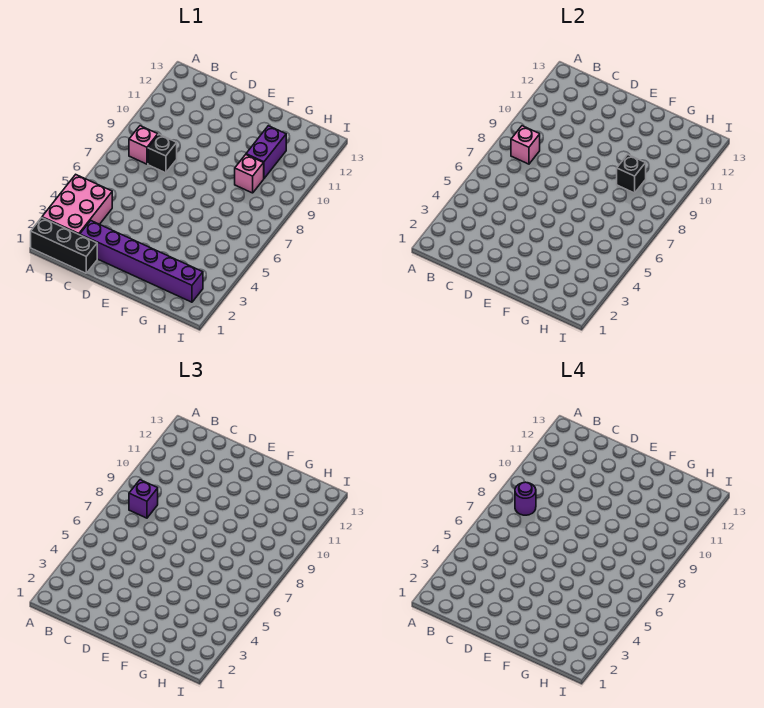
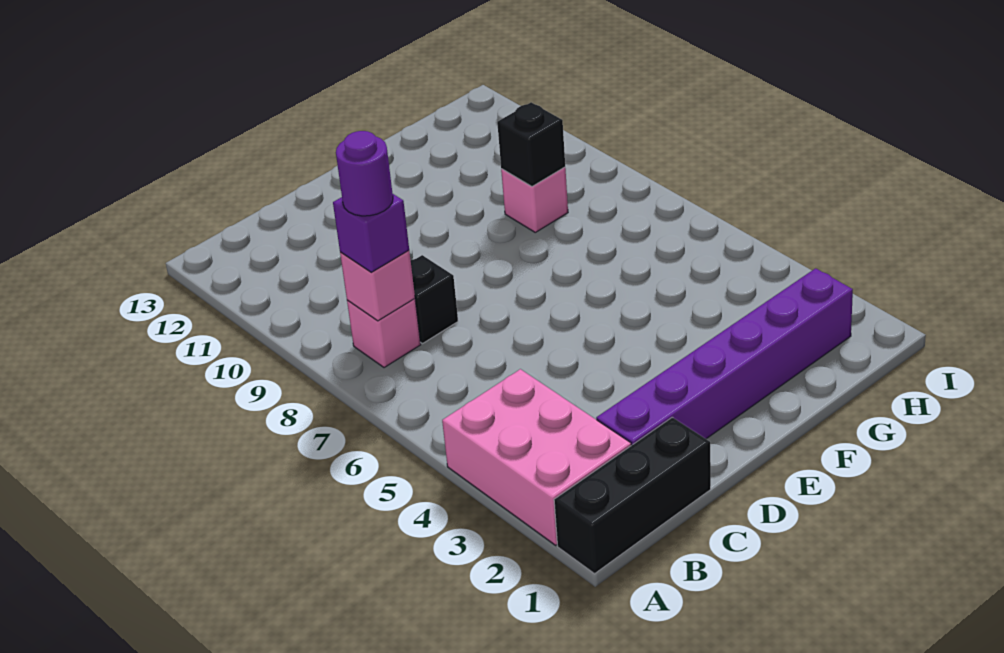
purple 1x2 brick [246,126,286,178] -> none

